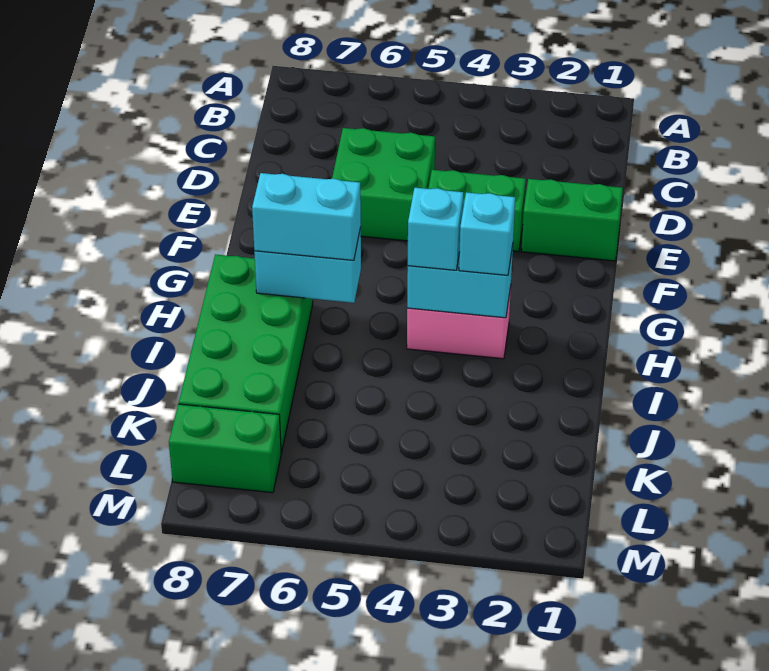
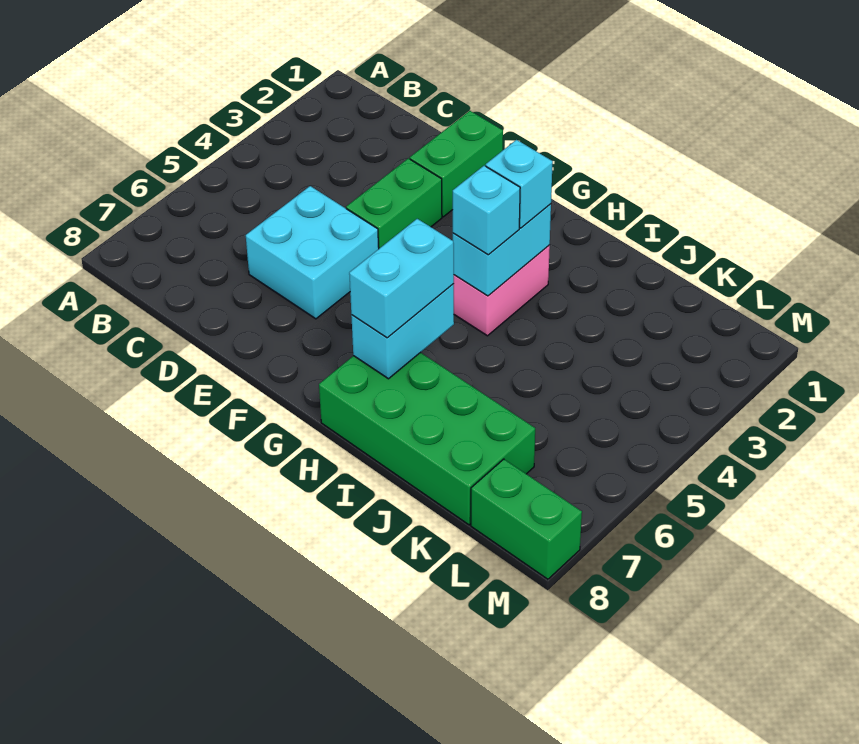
green 2x2 brick [332,128,435,241] -> cyan 2x2 brick [246,186,379,319]
green 1x2 brick [169,404,281,493] -> green 1x2 brick turned to [471,459,582,579]

